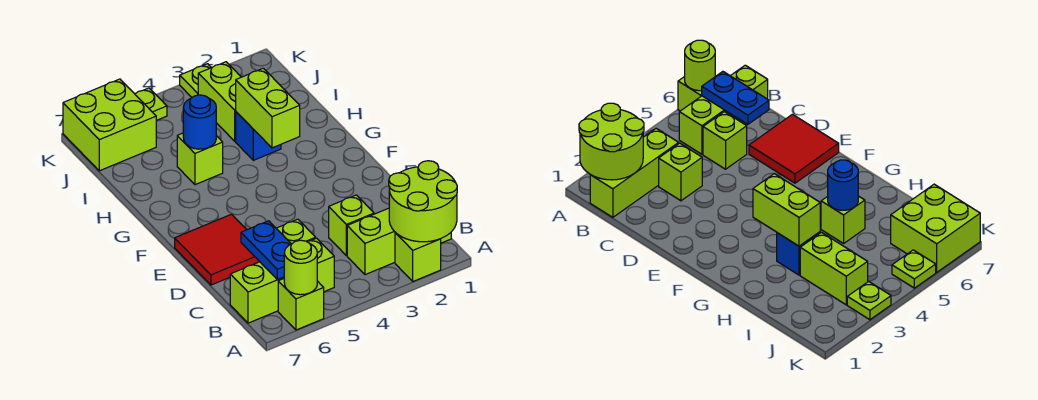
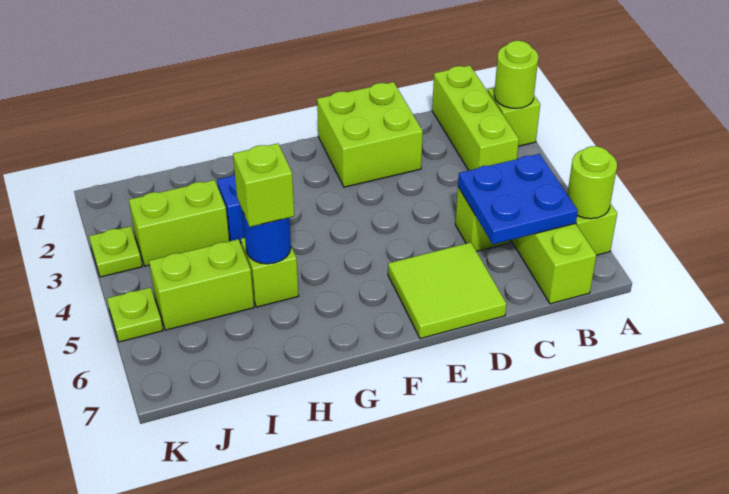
lime 2x2 round brick [389,161,457,242] -> lime 1x1 round brick [494,41,538,108]
blue 1x2 plate [241,221,291,280] -> blue 2x2 plate [458,154,578,244]
lime 1x1 brick [329,195,374,256] -> lime 1x1 brick moved to [233,143,294,227]
red 2x2 tile [175,214,260,285] -> lime 2x2 tile [388,242,506,339]
lime 1x2 brick [236,68,300,148] -> lime 1x2 brick moved to [149,239,254,330]
lime 2x2 brick [63,79,156,171] -> lime 2x2 brick moved to [317,82,423,187]

